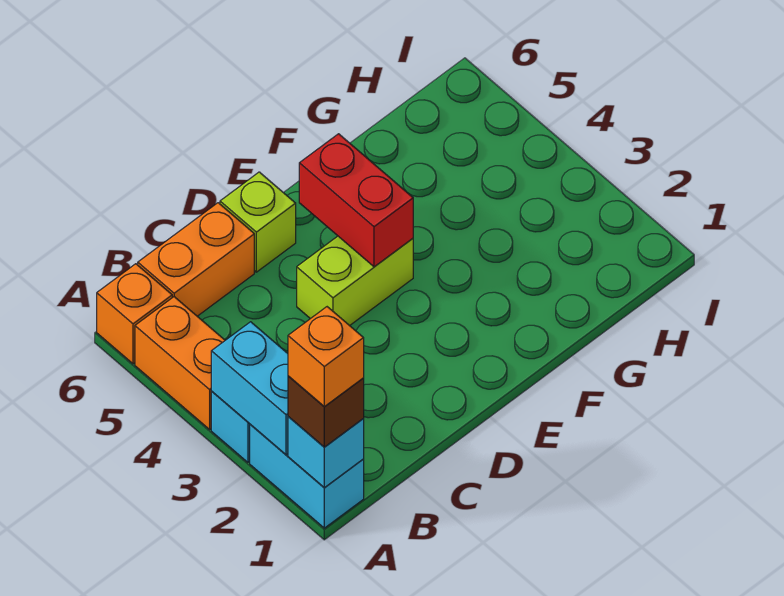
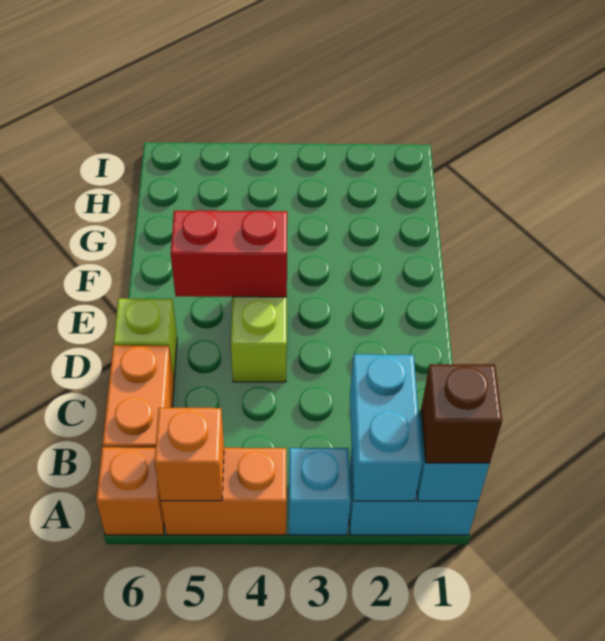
orange 1x1 brick [288,307,364,406] -> orange 1x1 brick moved to [154,408,224,501]
cyan 1x2 brick [211,322,288,455] -> cyan 1x2 brick turned to [350,354,422,501]

